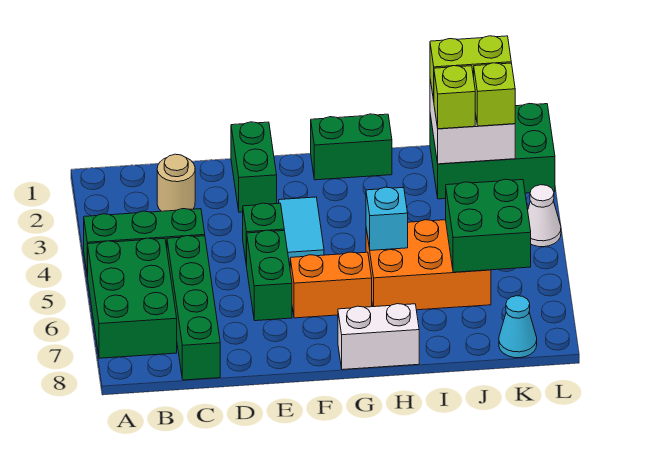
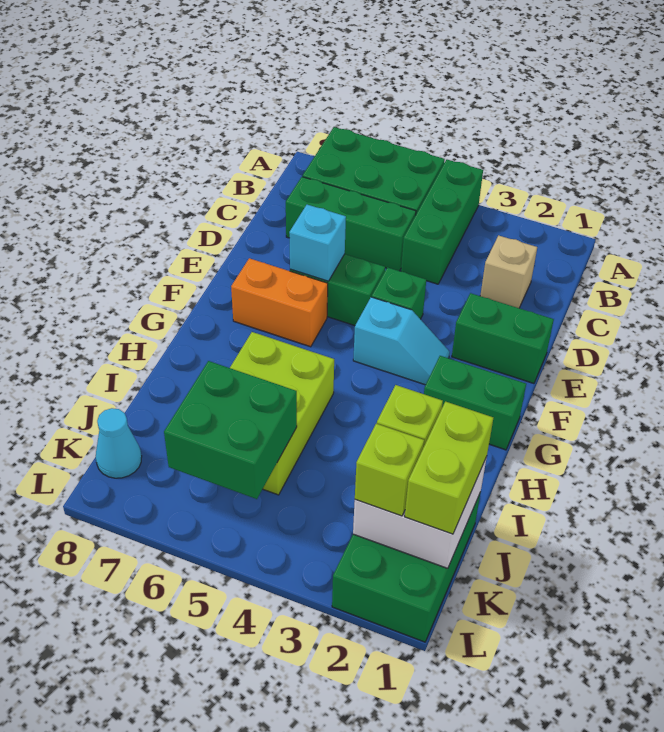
tan 1x1 round brick [157,154,195,211] -> tan 1x1 brick [480,235,537,308]
green 1x4 brick [167,236,220,380] -> green 1x3 brick [286,177,416,271]
cyan 1x2 tile [279,197,324,264] -> cyan 1x2 slope [353,297,450,385]
orange 1x2 brick [290,252,372,318] -> orange 1x2 brick turned to [231,258,328,347]
green 1x2 brick [311,114,392,180] -> green 1x2 brick turned to [424,356,526,450]
white 1x2 brick [338,304,419,370] -> none
orange 2x3 brick [366,220,491,310] -> lime 2x3 brick [230,332,334,495]
cyan 1x1 brick [366,187,408,250] -> cyan 1x1 brick moved to [289,205,346,281]
white 1x1 cone [528,185,561,247] -> none

